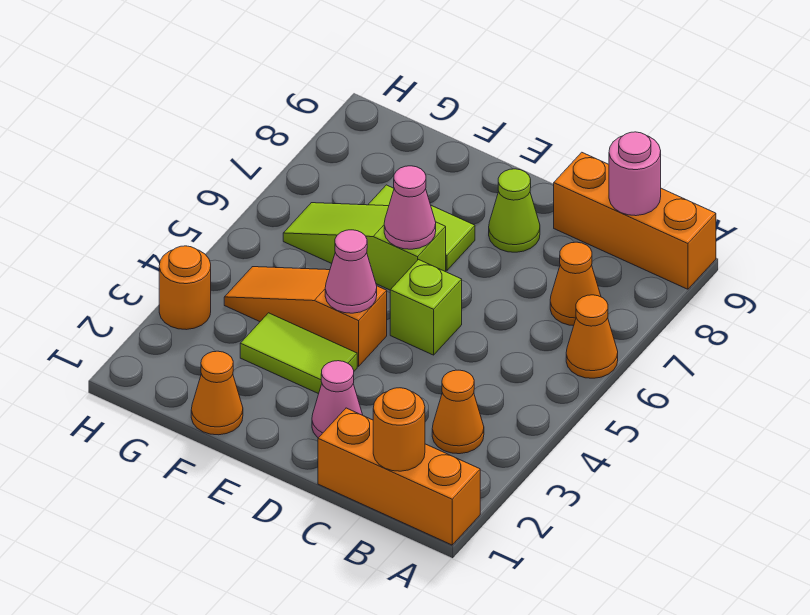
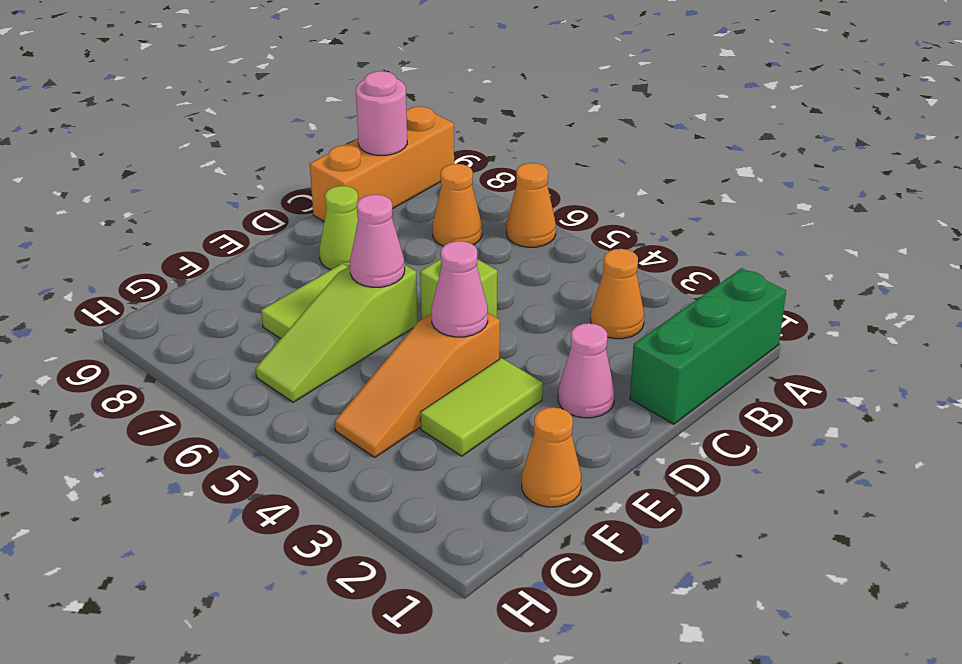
orange 1x3 brick [318,408,480,545] -> green 1x3 brick [630,268,786,424]
orange 1x1 round brick [373,388,425,471] -> none
orange 1x1 round brick [159,246,211,330] -> none

